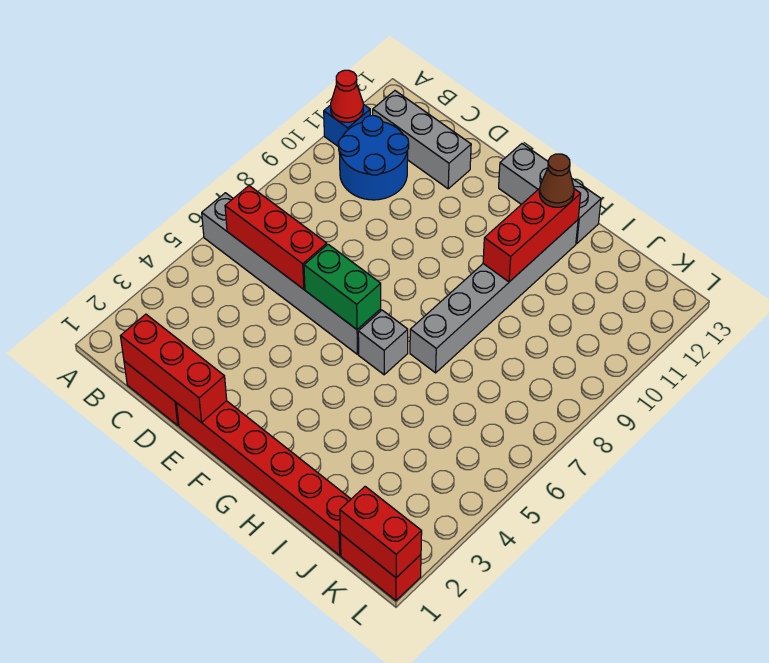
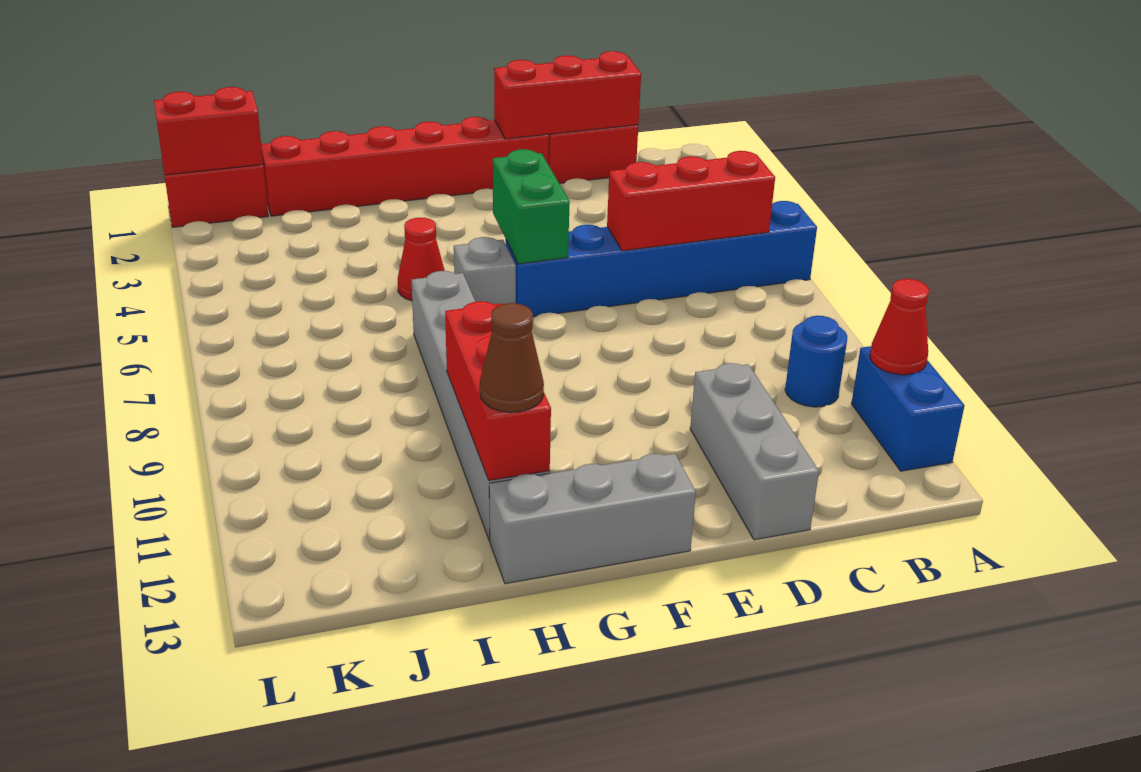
grey 1x6 brick [202,193,381,354] -> blue 1x6 brick [506,201,817,317]
blue 1x1 brick [324,104,370,147] -> blue 1x2 brick [851,346,965,471]
blue 2x2 round brick [338,116,409,200] -> blue 1x1 round brick [785,316,847,407]
grey 1x3 brick [373,91,471,189] -> grey 1x3 brick turned to [690,363,819,540]
green 1x2 brick [304,244,381,329] -> green 1x2 brick turned to [493,149,570,264]
none -> red 1x1 cone [398,218,445,301]

